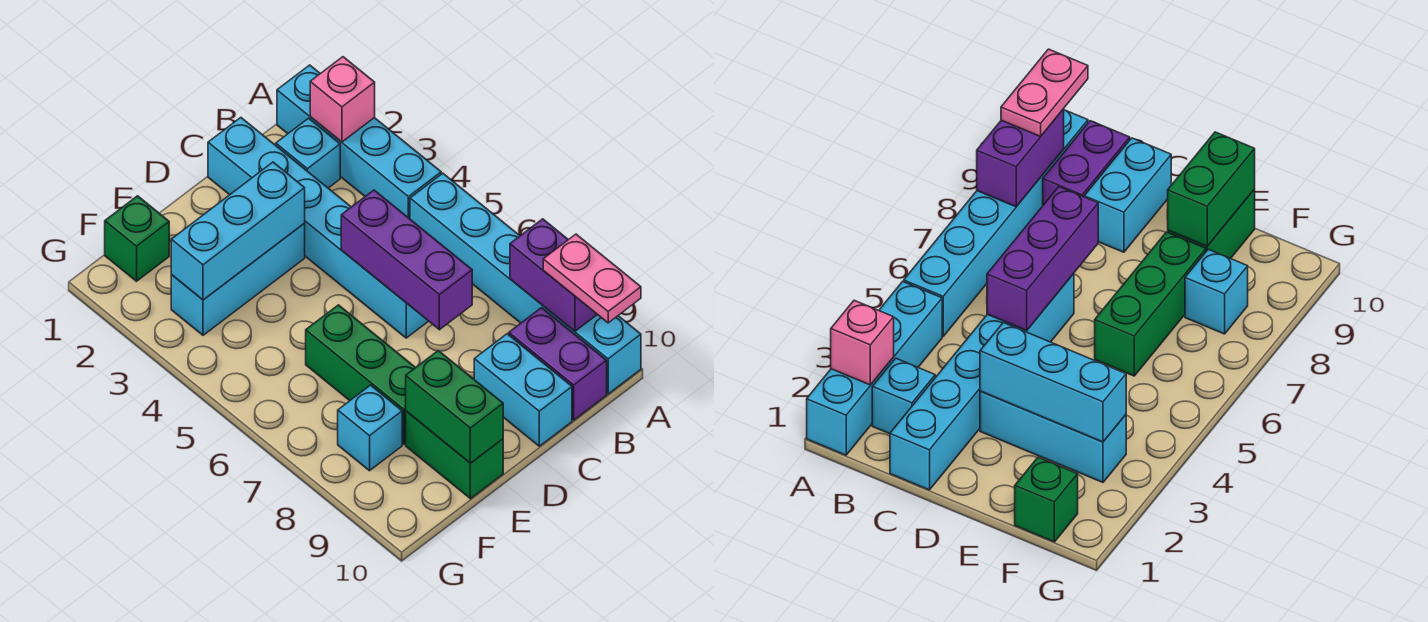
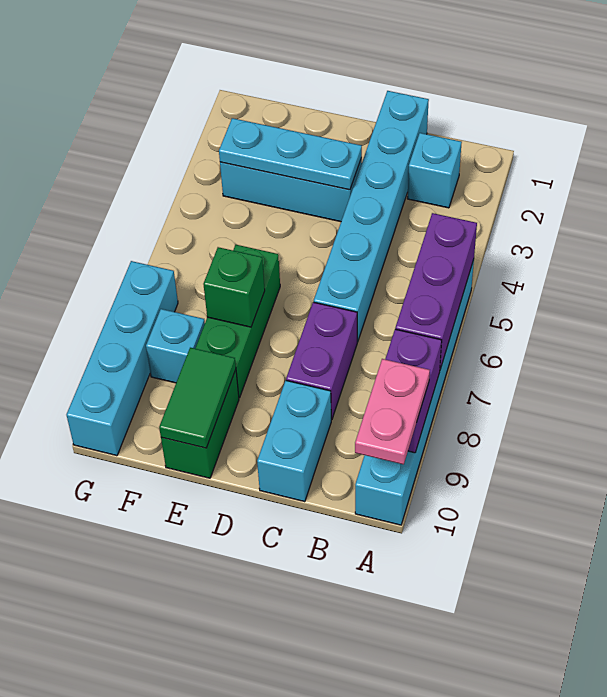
cyan 1x4 brick [277,65,441,219] -> cyan 1x4 brick moved to [67,261,178,456]
pink 1x1 brick [310,57,375,142] -> none
purple 1x2 brick [509,308,607,420] -> purple 1x2 brick moved to [286,302,357,420]
purple 1x3 brick [341,190,472,330] -> purple 1x3 brick moved to [395,213,477,369]
cyan 1x3 brick [171,162,305,300] -> cyan 1x3 plate [219,118,362,190]
green 1x2 brick [406,351,503,463] -> green 1x2 tile [159,348,236,448]
green 1x1 brick [105,196,169,281] -> green 1x1 brick moved to [203,247,265,327]

